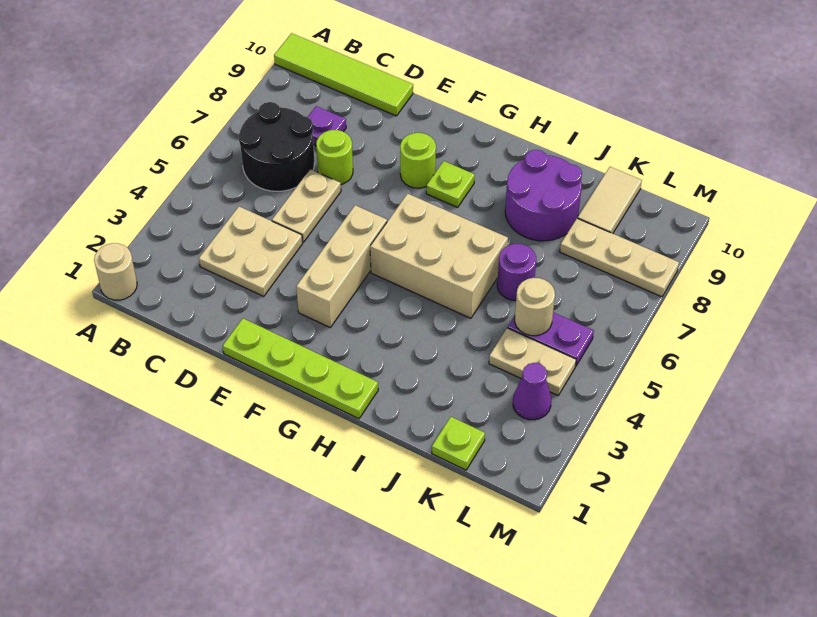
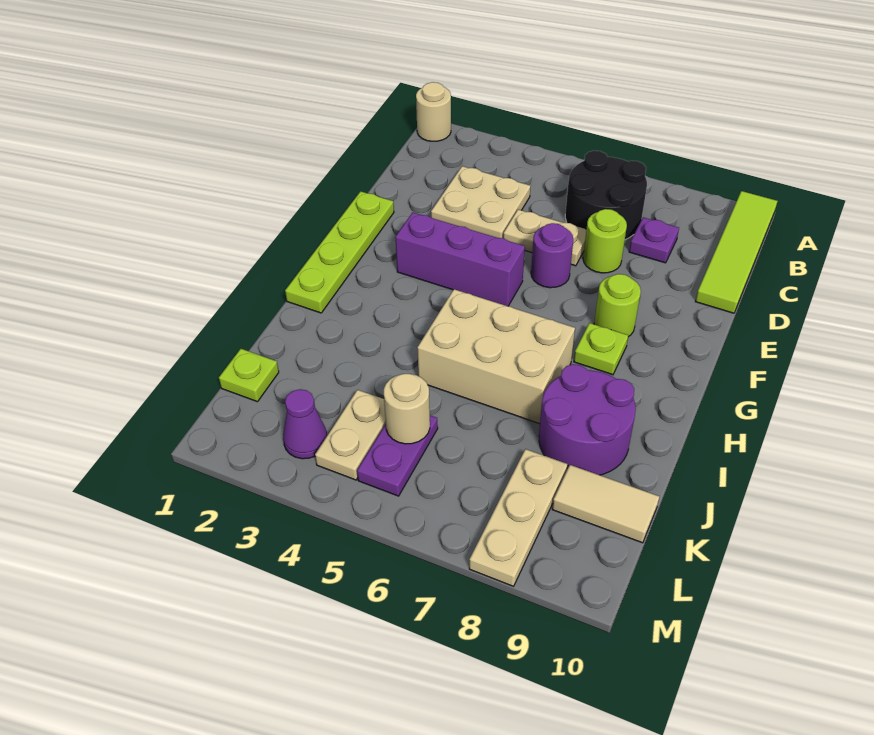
tan 1x3 brick [296,205,387,327] -> purple 1x3 brick [395,212,525,306]
tan 2x3 brick [370,194,508,318] -> tan 2x3 brick turned to [417,289,575,424]
purple 1x1 round brick [497,244,536,301] -> purple 1x1 round brick moved to [531,223,573,288]

